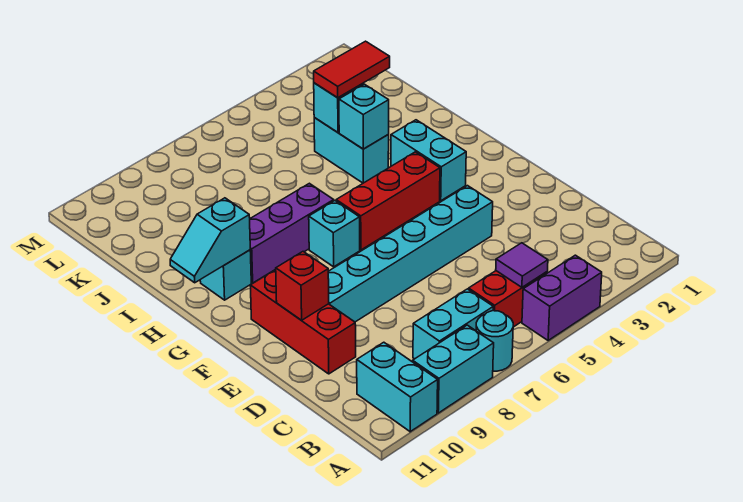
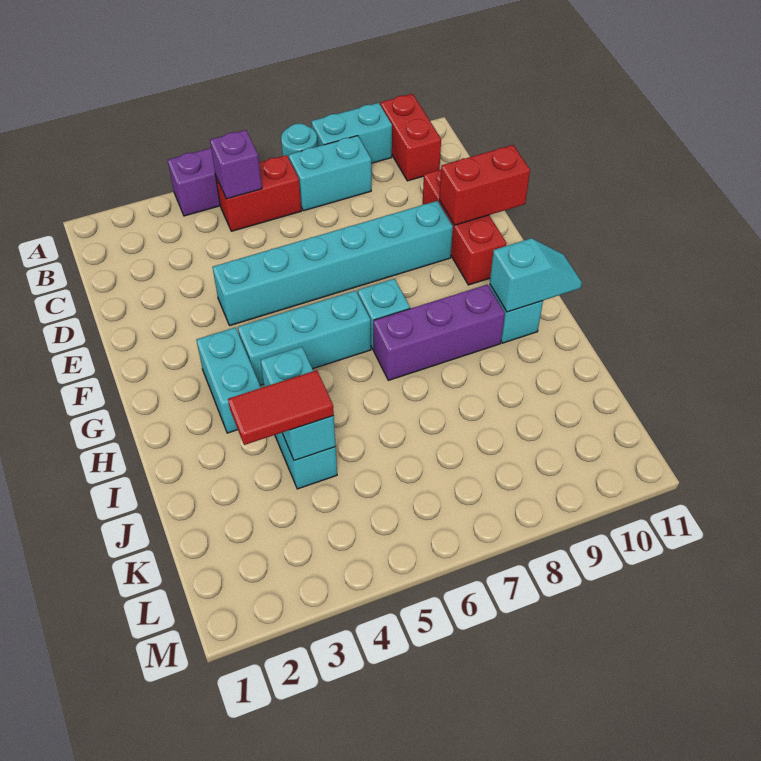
cyan 1x2 brick [357,342,438,432] -> red 1x2 brick [380,94,441,181]
purple 1x1 tile [496,243,548,287] -> purple 1x1 brick [210,130,262,199]
red 1x1 brick [275,252,329,320] -> red 1x2 brick [439,145,530,225]
red 1x3 brick [336,152,440,250] -> cyan 1x3 brick [238,291,371,385]

